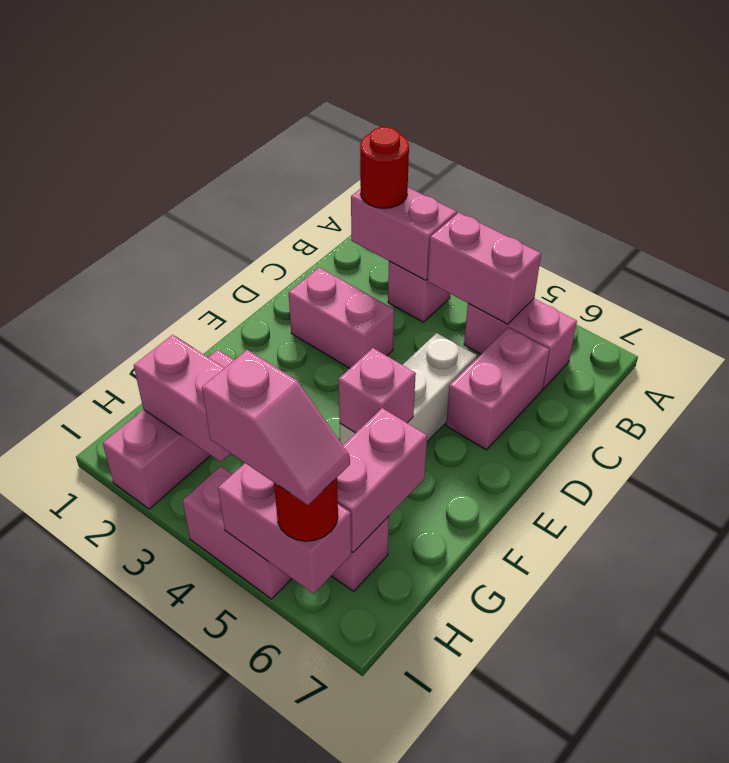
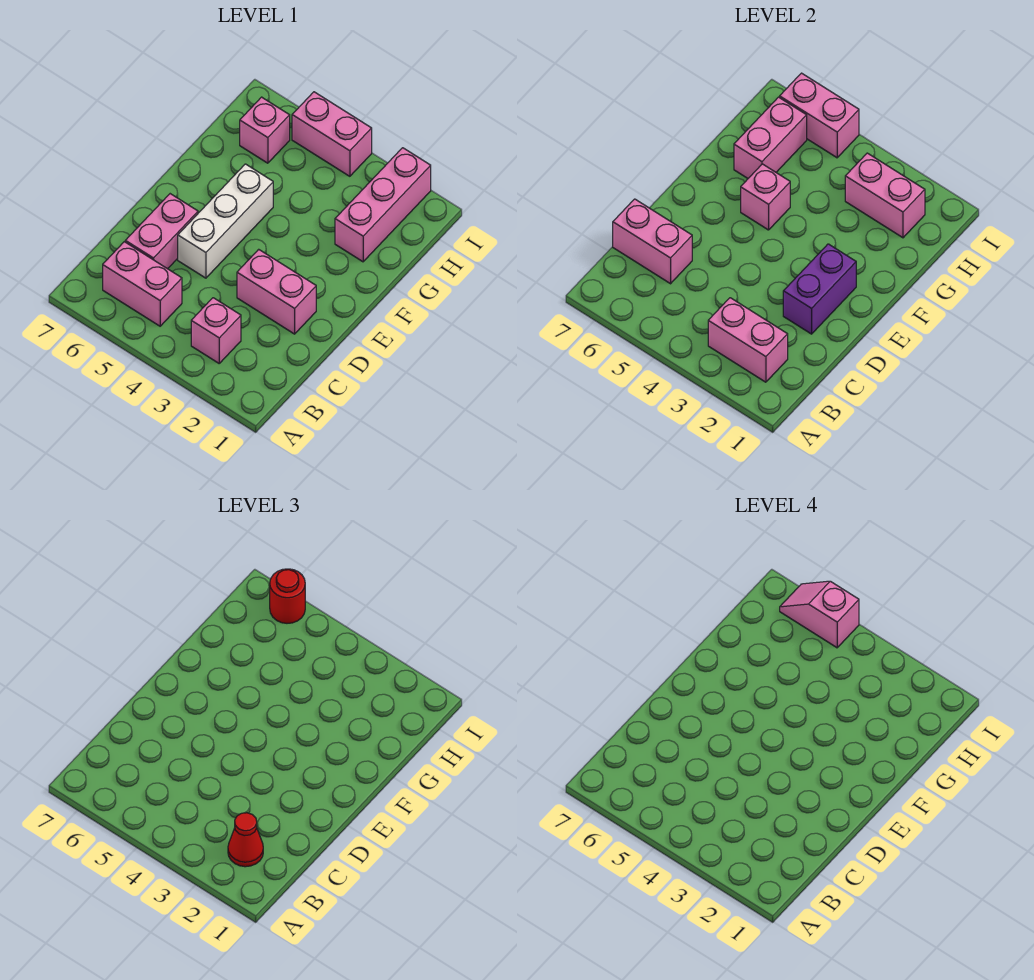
red 1x1 round brick [360,127,409,208] -> red 1x1 cone [228,813,263,867]
pink 1x2 brick [428,213,541,324] -> pink 1x2 brick moved to [613,199,692,284]
none -> purple 1x2 brick [783,244,856,334]

